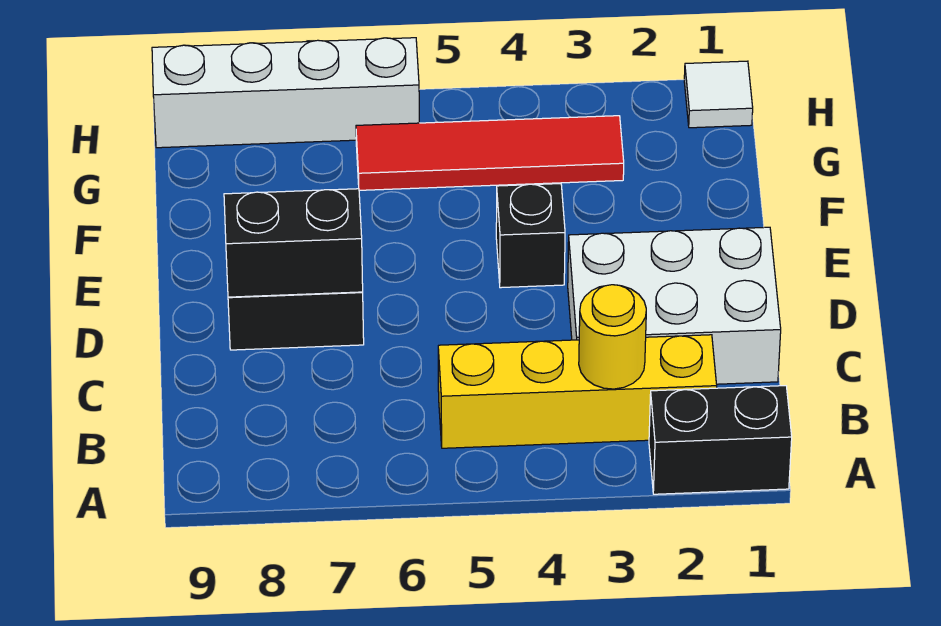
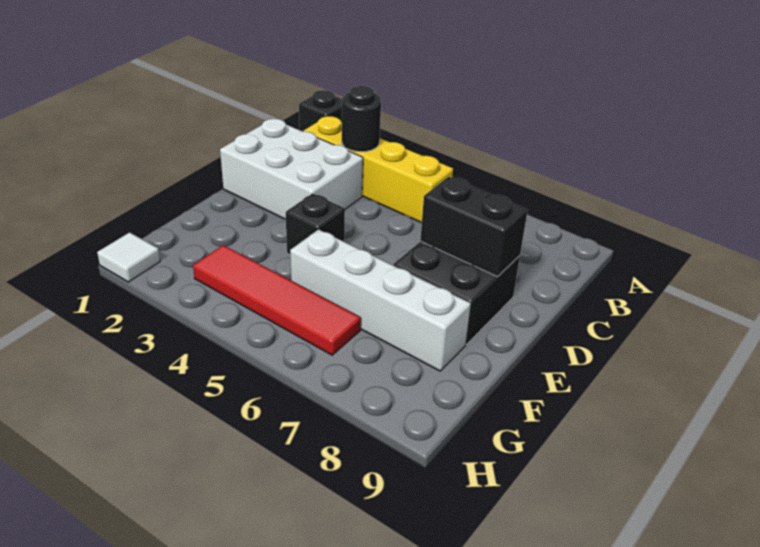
black 1x2 brick [649,386,792,494] -> black 1x1 brick [299,90,342,132]
yellow 1x1 round brick [579,285,646,389] -> black 1x1 round brick [342,86,381,152]
white 1x4 brick [152,38,419,148] -> white 1x4 brick moved to [290,229,471,371]

